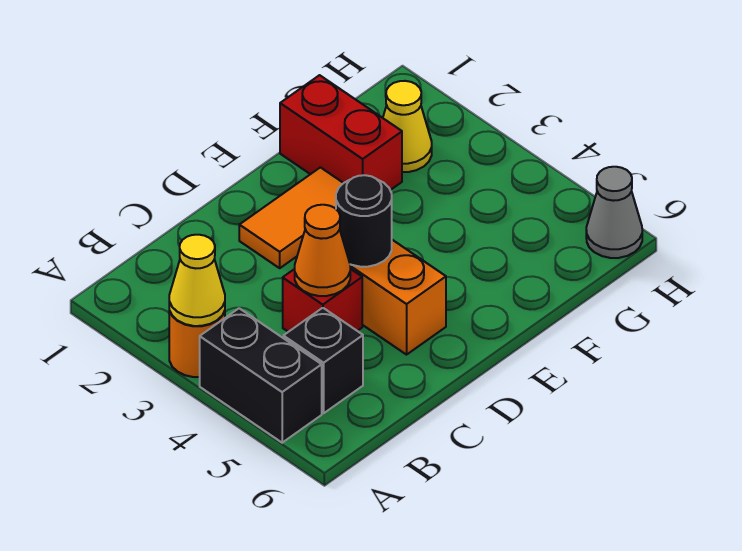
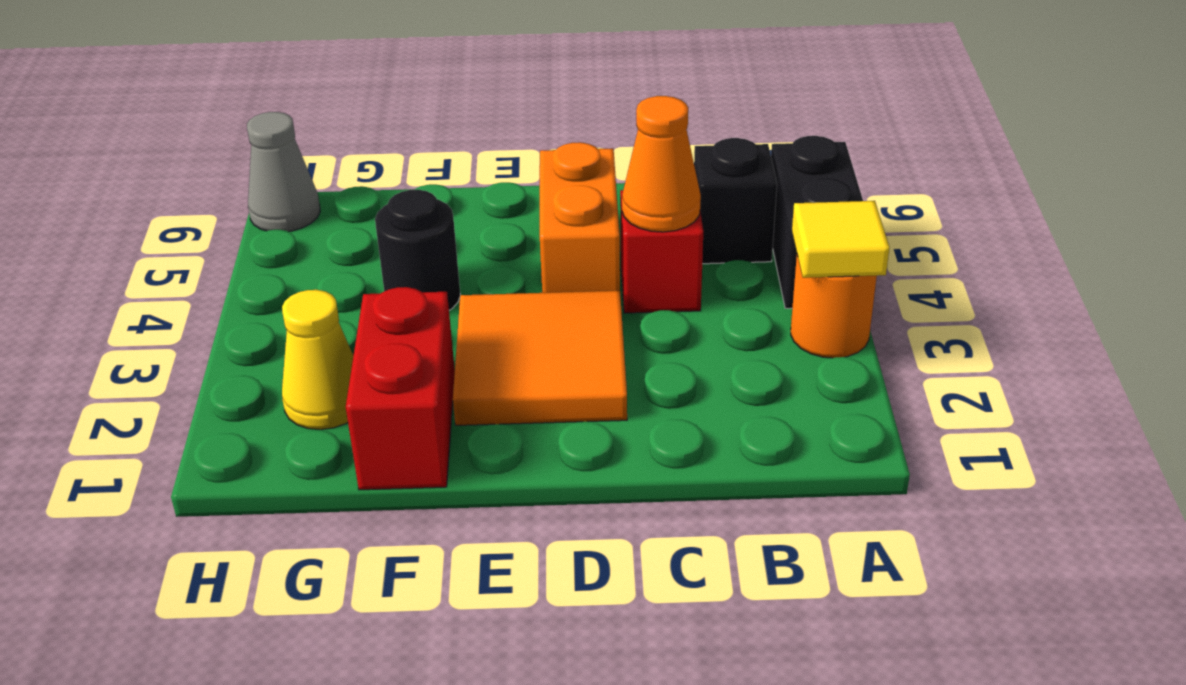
yellow 1x1 cone [169,235,225,326] -> yellow 1x1 tile [792,201,889,278]
orange 1x2 tile [239,167,343,268] -> orange 2x2 tile [453,290,627,425]
black 1x1 round brick [336,175,392,267] -> black 1x1 round brick moved to [375,190,460,310]

